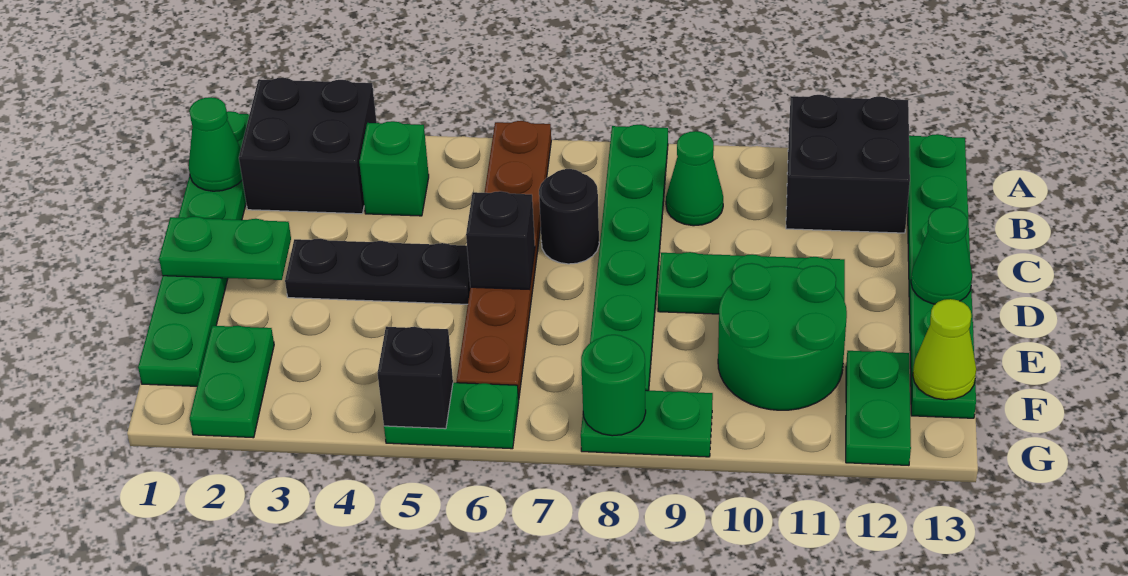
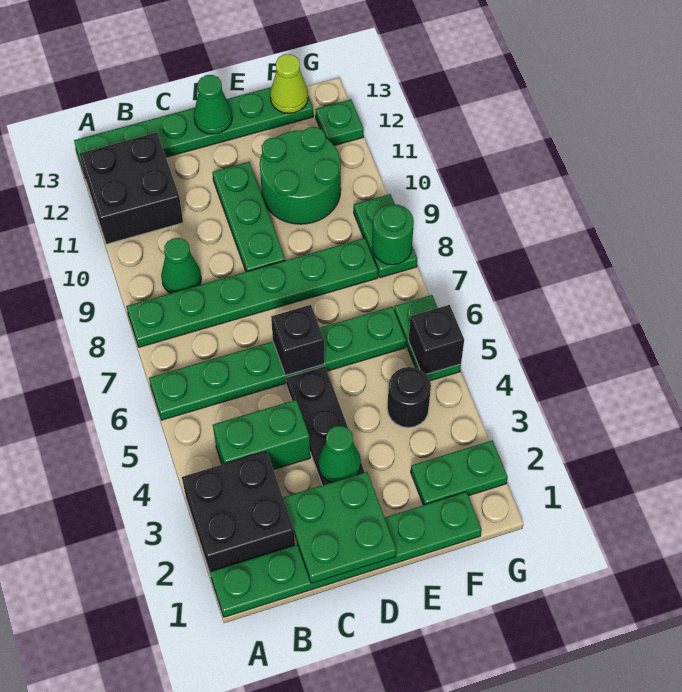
brown 1x6 plate [457,121,551,399] -> green 1x6 plate [149,307,406,420]
green 1x1 cone [189,97,242,191] -> green 1x1 cone moved to [318,426,361,483]
green 1x1 brick [359,121,429,216] -> green 1x2 brick [213,400,310,470]
black 1x1 round brick [539,169,599,264] -> black 1x1 round brick moved to [387,367,431,428]
green 1x2 plate [159,217,291,280] -> green 2x2 plate [283,472,397,583]
green 1x2 plate [846,351,911,465] -> green 1x1 plate [316,99,363,146]

